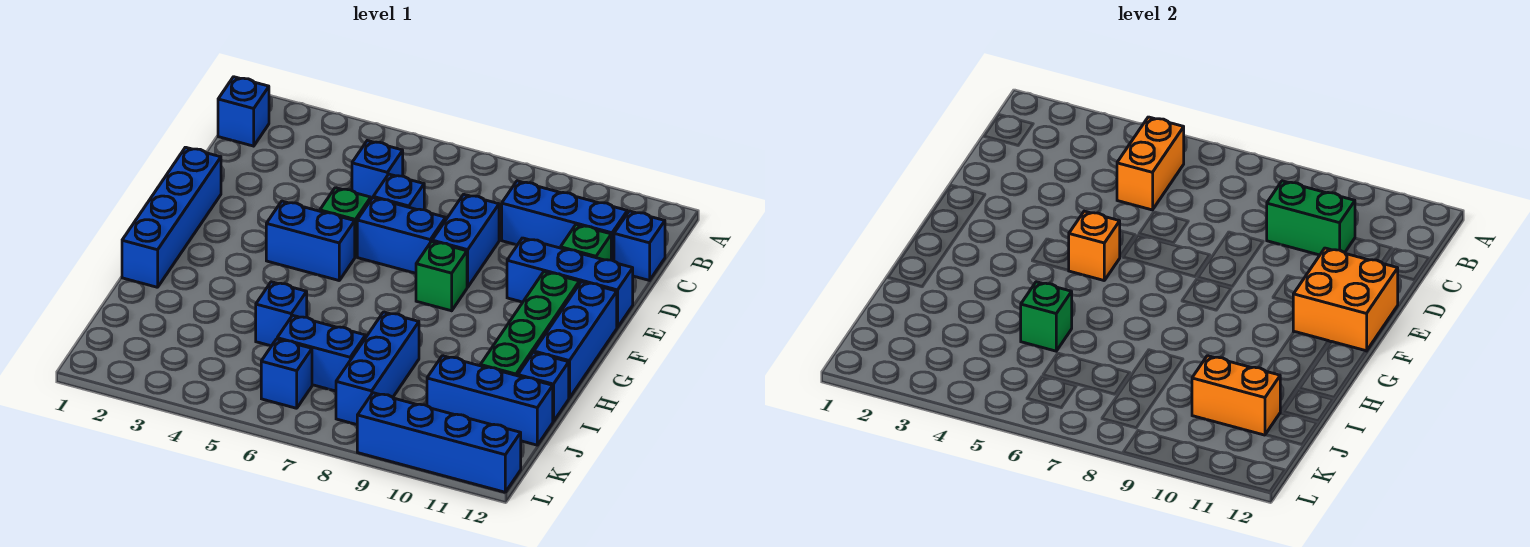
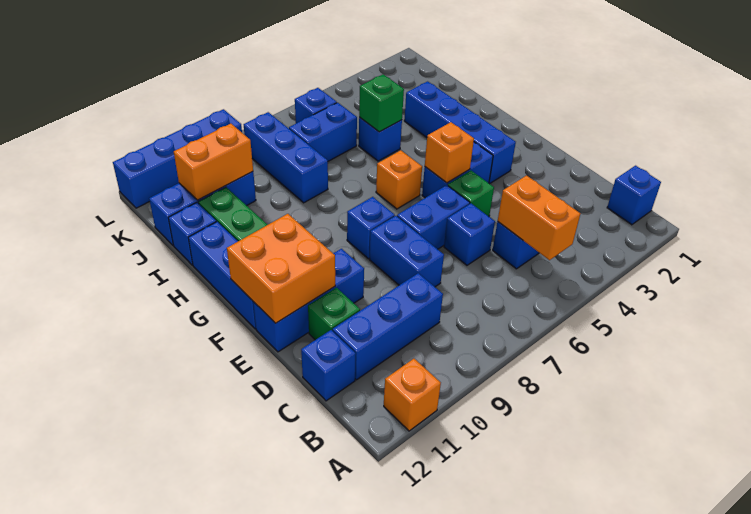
none -> orange 1x1 brick [384,359,441,431]
green 1x2 brick [1267,181,1355,255] -> none
blue 1x4 brick [122,147,221,287] -> blue 1x4 brick moved to [404,81,516,184]
green 1x1 brick [416,241,467,311] -> blue 1x1 brick [347,197,395,259]
none -> orange 1x1 brick [376,150,422,209]

